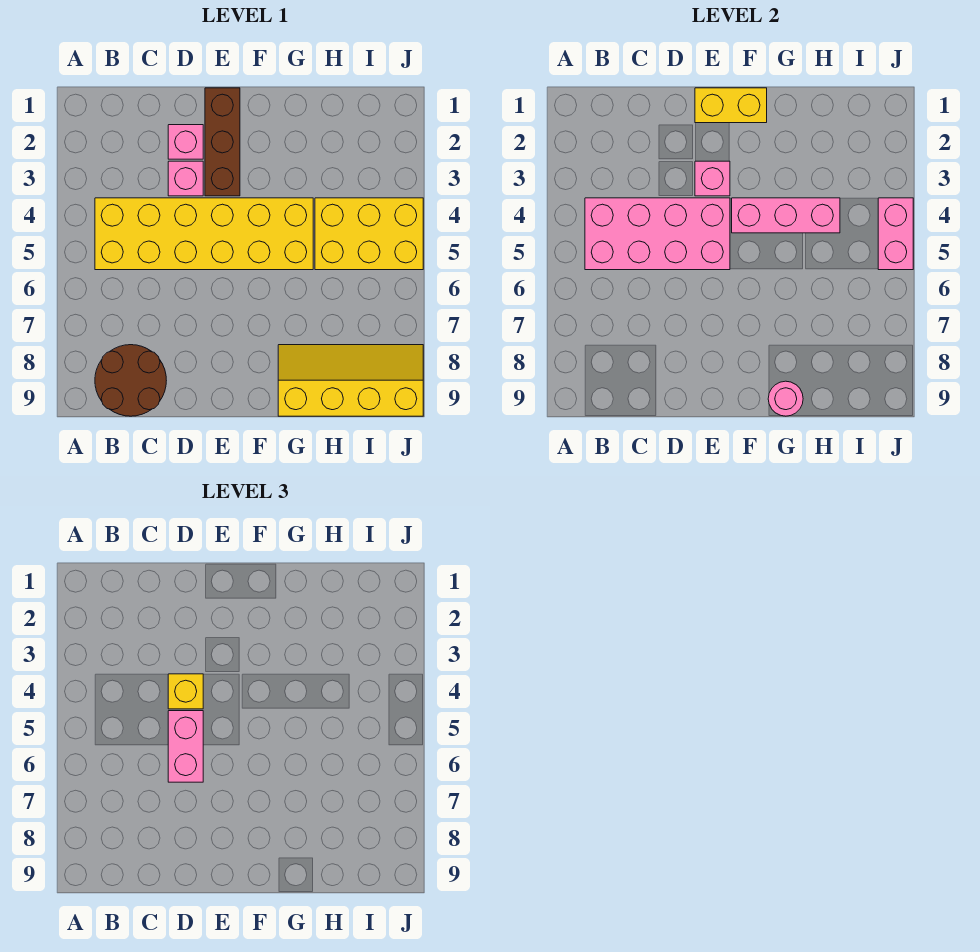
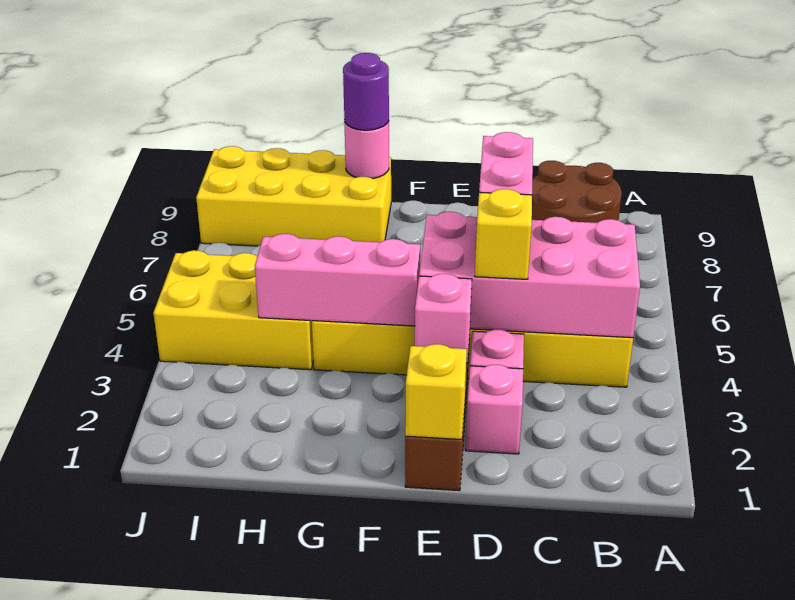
yellow 1x2 brick [695,88,767,123] -> yellow 1x1 brick [405,344,467,440]
yellow 2x4 slope [278,345,423,416] -> yellow 2x4 brick [196,146,391,246]
none -> purple 1x1 round brick [343,53,389,130]
pink 1x2 brick [878,198,913,270] -> none

